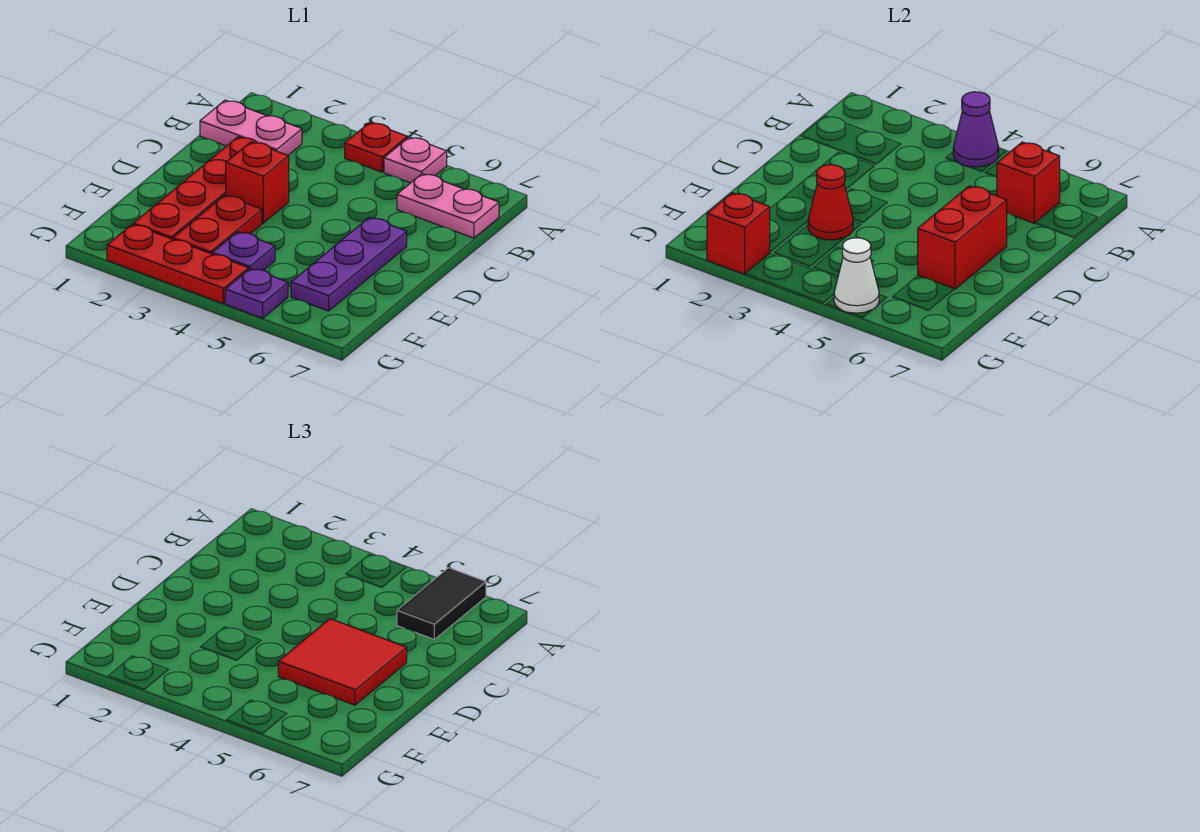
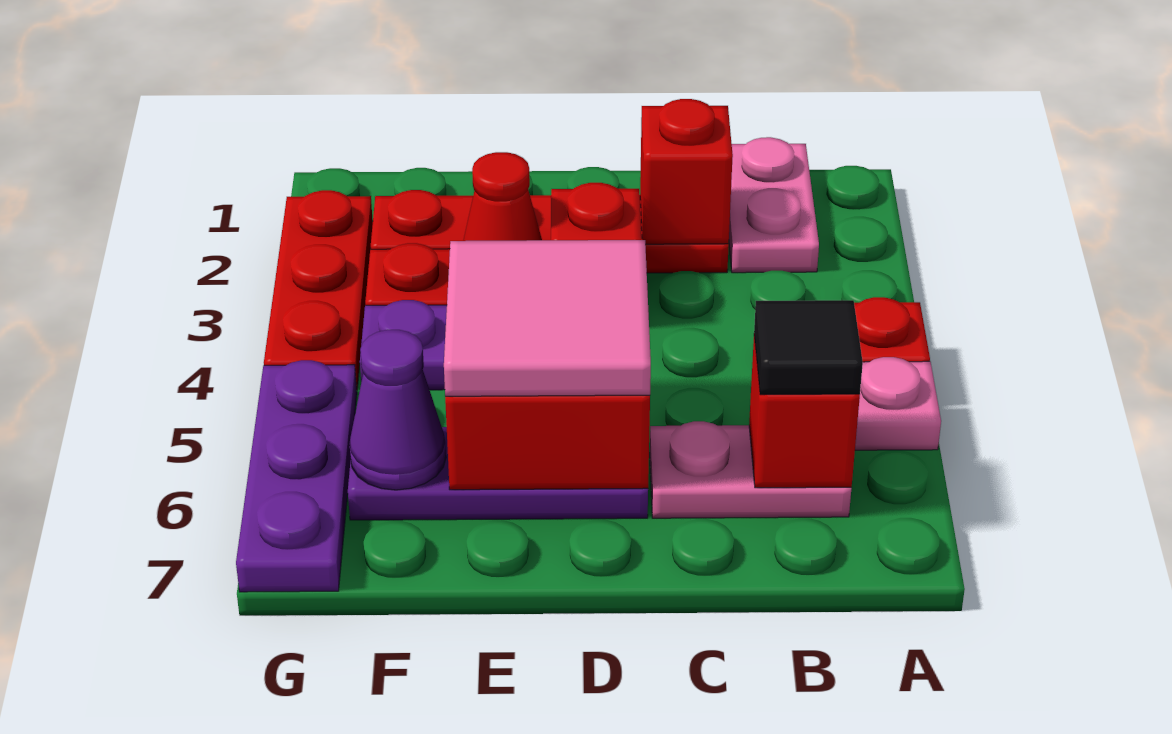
purple 1x1 cone [953,92,999,167] -> purple 1x1 cone moved to [349,330,446,490]
black 1x2 tile [397,568,486,639] -> black 1x1 tile [754,300,863,395]
pink 1x2 plate [397,174,499,238] -> pink 1x2 plate turned to [650,421,851,518]
red 2x2 tile [278,619,407,705] -> pink 2x2 tile [444,240,651,396]
red 1x1 brick [707,193,770,274] -> red 1x1 brick moved to [640,99,733,244]
purple 1x1 plate [225,268,288,318] -> purple 1x3 plate [236,360,357,592]
white 1x1 cone [834,238,879,313] -> none

